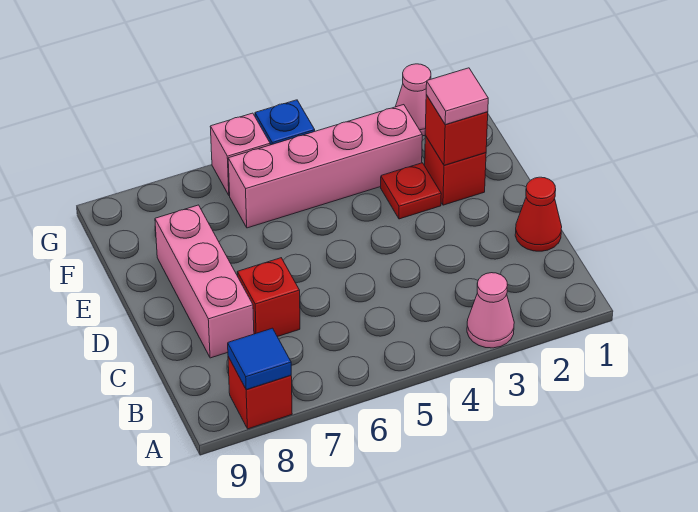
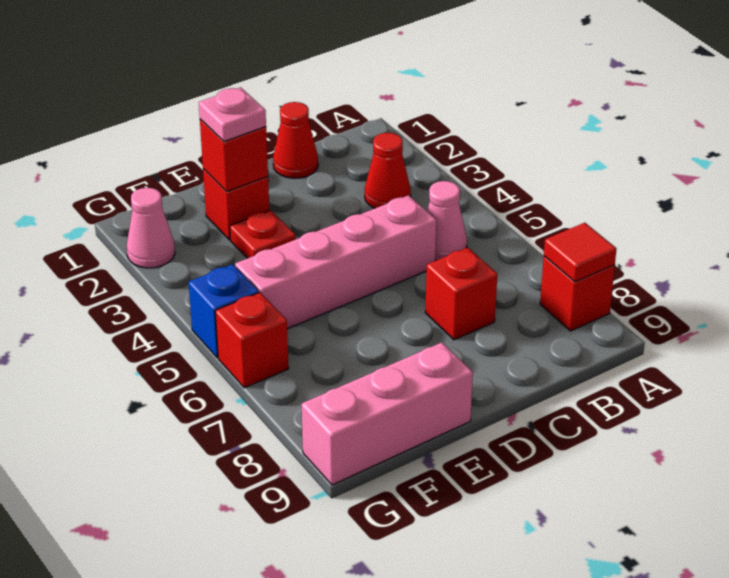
pink 1x1 cone [467,273,514,348] -> pink 1x1 cone moved to [427,181,467,260]
blue 1x1 tile [228,328,291,390] -> red 1x1 tile [544,223,617,282]
none -> red 1x1 cone [365,133,411,208]
pink 1x3 brick [155,205,254,358] -> pink 1x3 brick moved to [302,343,473,485]
pink 1x1 tile [426,68,488,125] -> pink 1x1 plate [199,87,266,141]
pink 1x4 brick [228,105,422,228] -> pink 1x4 brick turned to [235,195,436,329]
pink 1x1 brick [210,113,270,196] -> red 1x1 brick [215,293,289,388]

